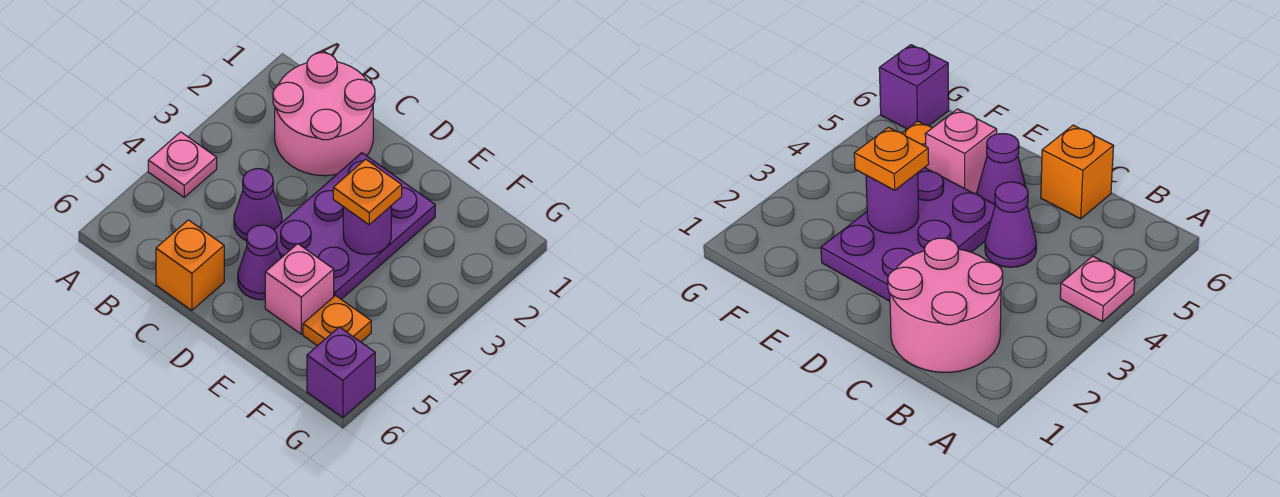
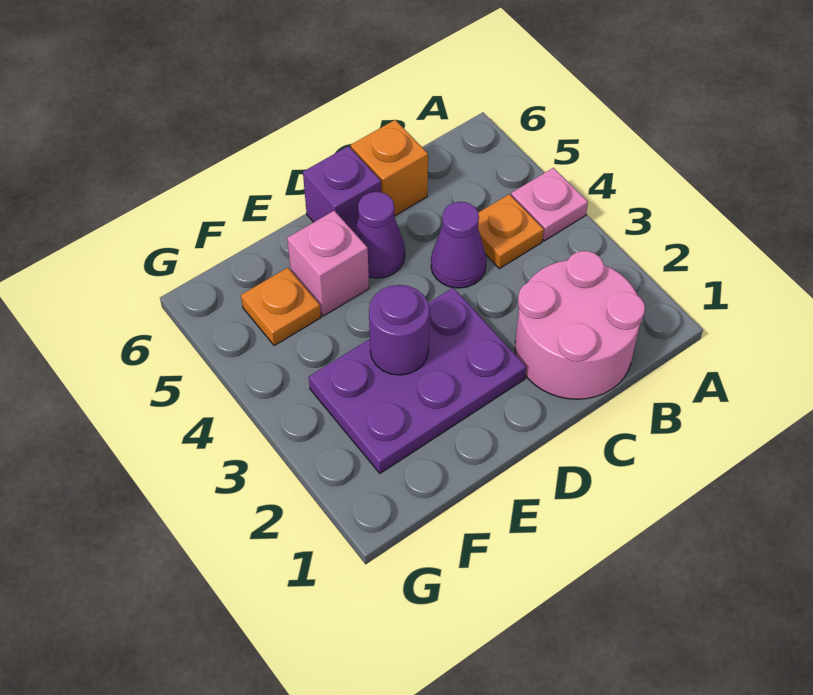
purple 2x3 plate [274,153,435,299] -> purple 2x3 plate turned to [309,288,526,473]
orange 1x1 plate [333,159,402,225] -> orange 1x1 plate moved to [478,194,544,269]
purple 1x1 brick [307,327,375,417] -> purple 1x1 brick moved to [303,146,381,232]

